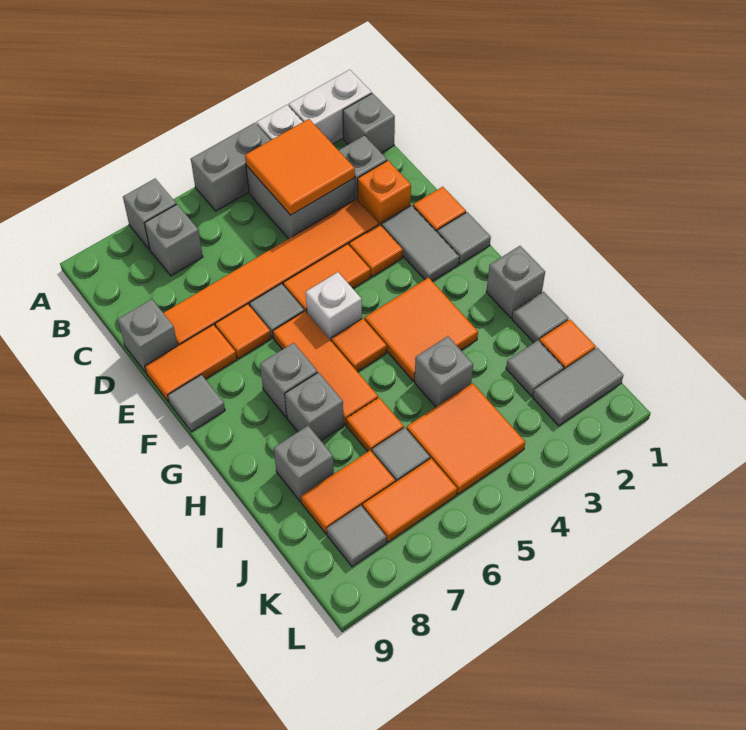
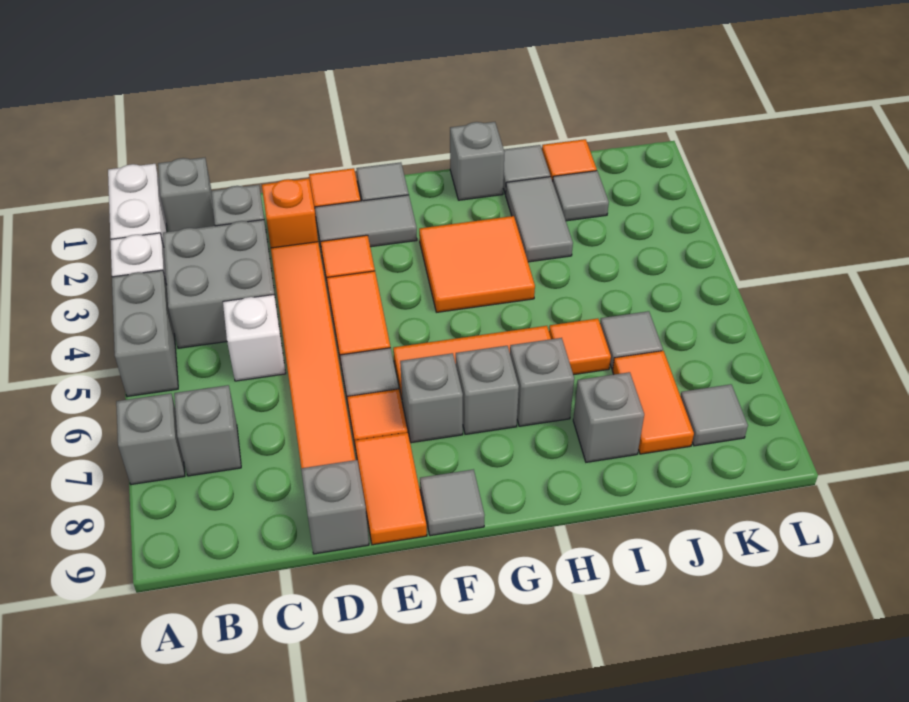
orange 2x2 tile [245,119,355,215] -> none
white 1x1 brick [306,272,362,340] -> white 1x1 brick moved to [223,295,286,381]
orange 1x1 tile [331,318,387,372] -> none
grey 1x1 brick [414,336,473,407] -> grey 1x1 brick moved to [400,353,463,443]
orange 2x2 tile [407,383,525,494] -> none
grey 1x2 tile [533,348,624,426] -> grey 1x2 tile moved to [506,177,573,262]
orange 1x2 tile [363,458,457,542] -> none

